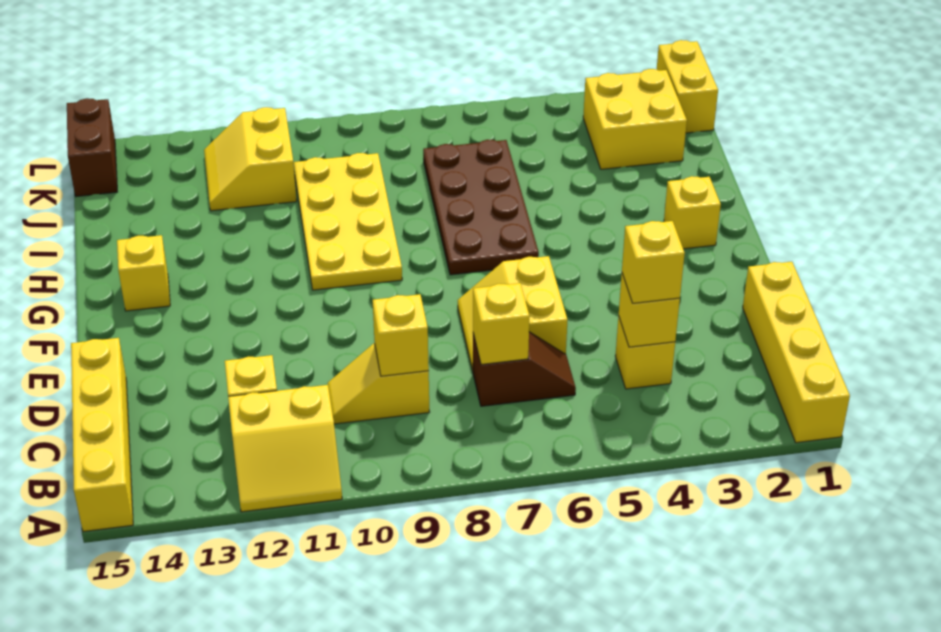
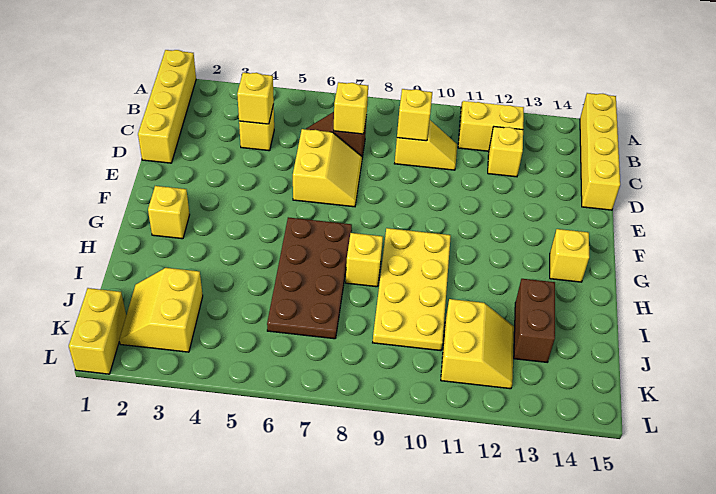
yellow 1x1 brick [622,221,685,303] -> yellow 1x1 brick moved to [346,233,383,287]
yellow 2x2 brick [583,69,687,169] -> yellow 2x2 slope [119,268,203,352]
brown 1x2 brick [67,98,117,196] -> brown 1x2 brick moved to [514,279,555,362]

